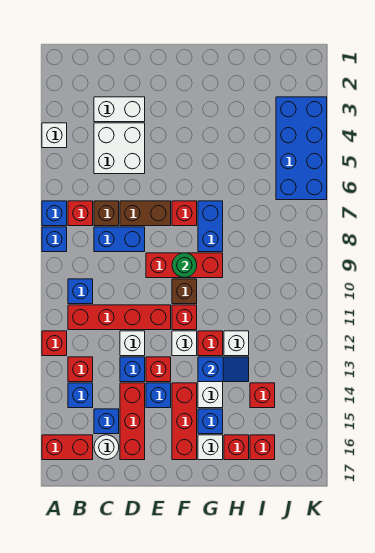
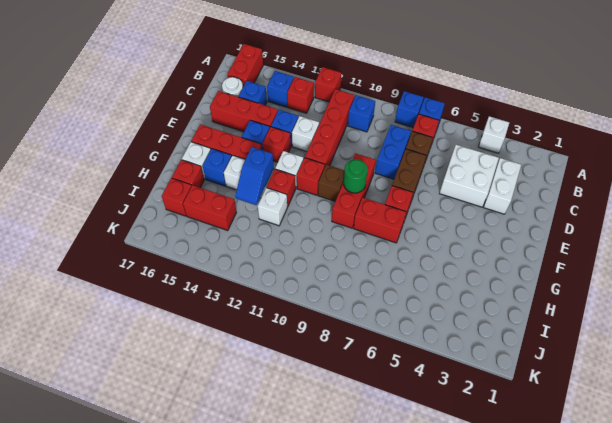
blue 1x2 brick [198,201,223,252] -> red 1x2 brick [354,198,406,243]
red 1x1 brick [250,383,275,408] -> red 1x2 brick [183,185,236,230]
blue 2x4 brick [276,97,327,200] -> none

